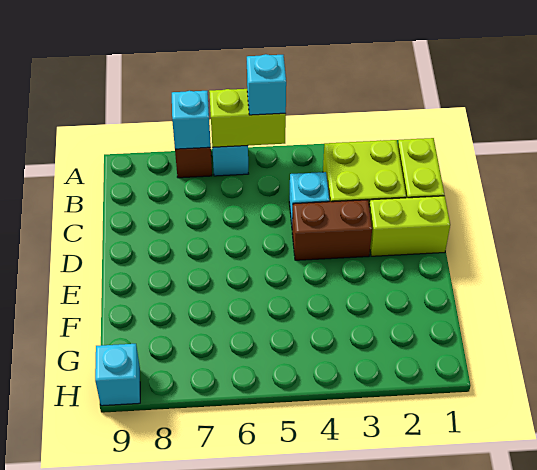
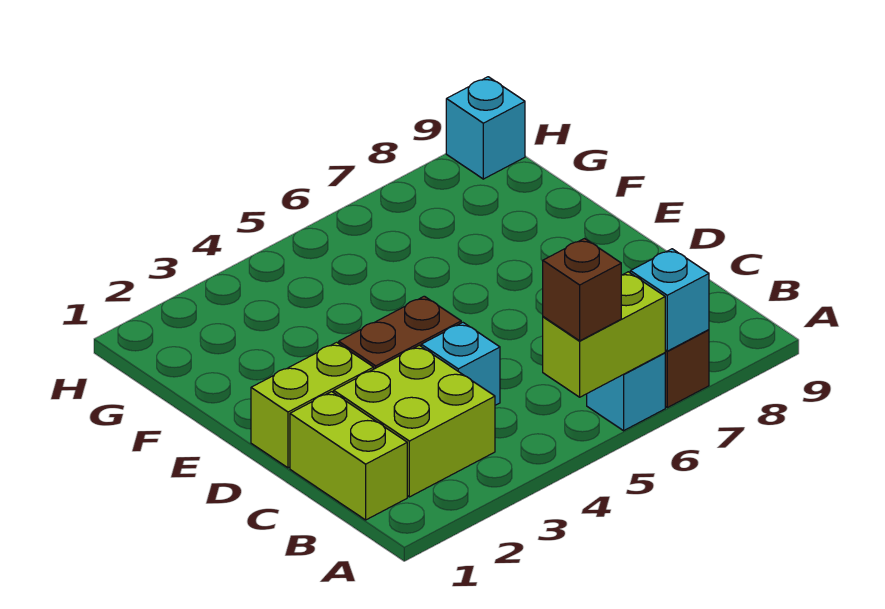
cyan 1x1 brick [247,54,286,115] -> brown 1x1 brick [543,239,621,341]

